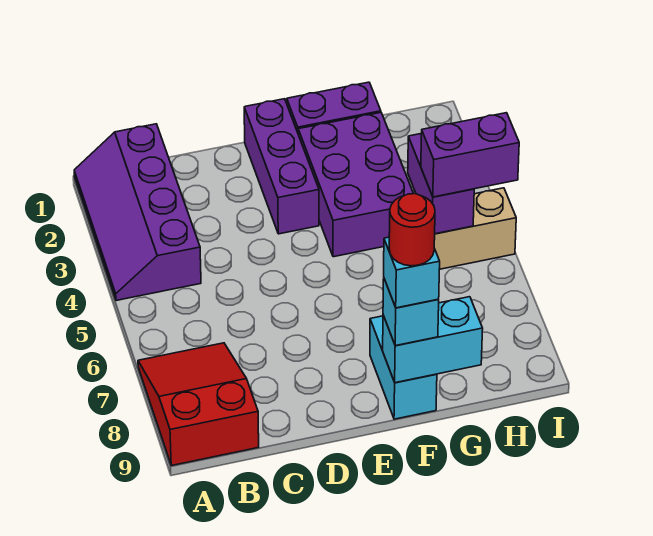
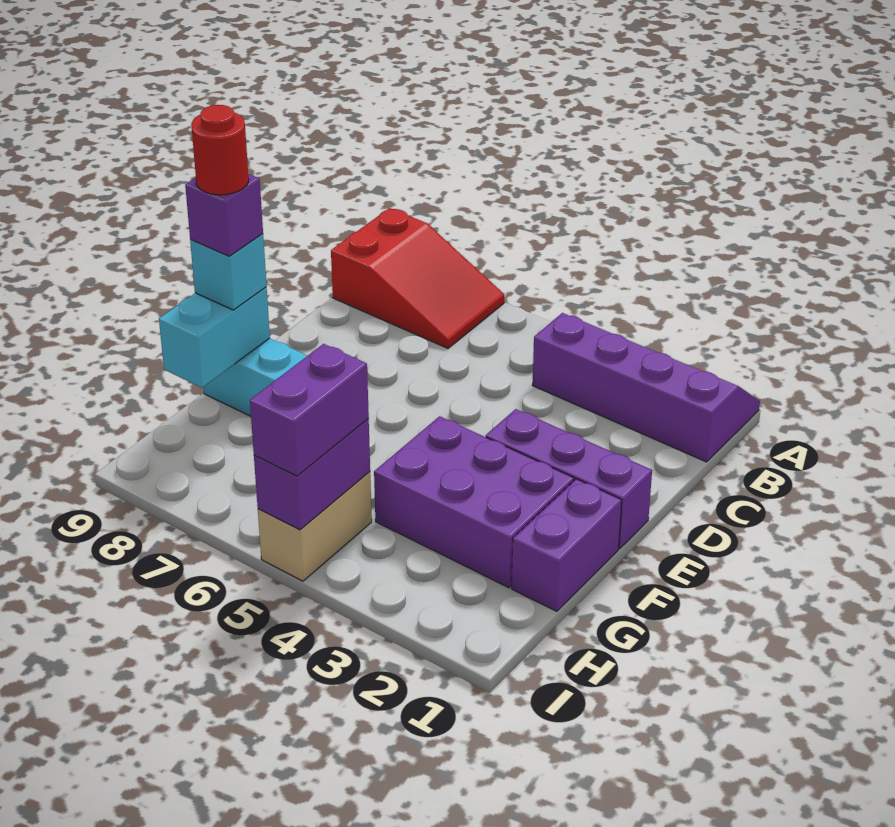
cyan 1x1 brick [384,237,440,308] -> purple 1x1 brick [185,174,263,256]
purple 1x2 brick [408,134,474,234] -> purple 1x2 brick turned to [254,419,370,530]

